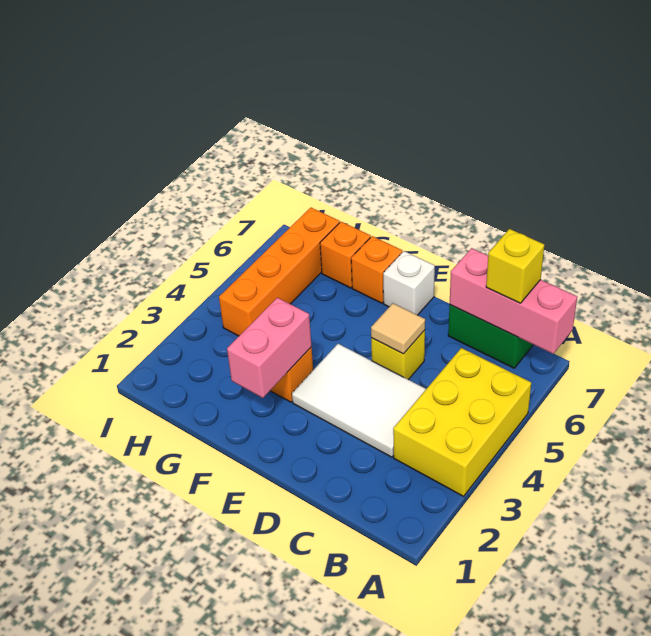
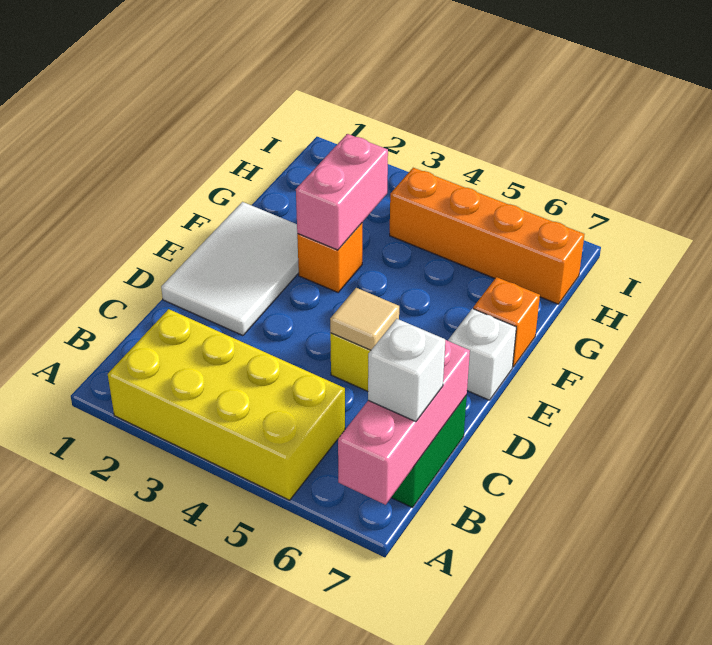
yellow 2x3 brick [393,348,531,496] -> yellow 2x4 brick [108,309,345,500]
yellow 1x1 brick [486,229,544,303] -> white 1x1 brick [368,319,445,422]
white 2x3 tile [292,344,426,457] -> white 2x3 tile moved to [161,202,299,336]
pink 1x2 brick [227,298,311,398] -> pink 1x2 brick turned to [296,134,388,250]
orange 1x1 brick [320,222,371,288] -> none

